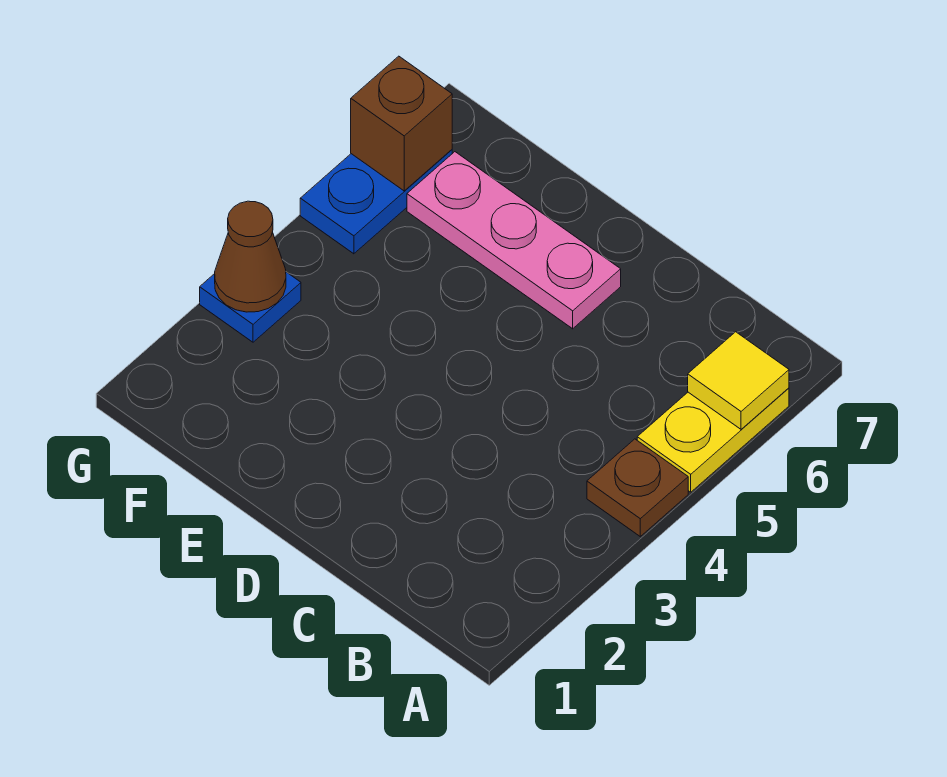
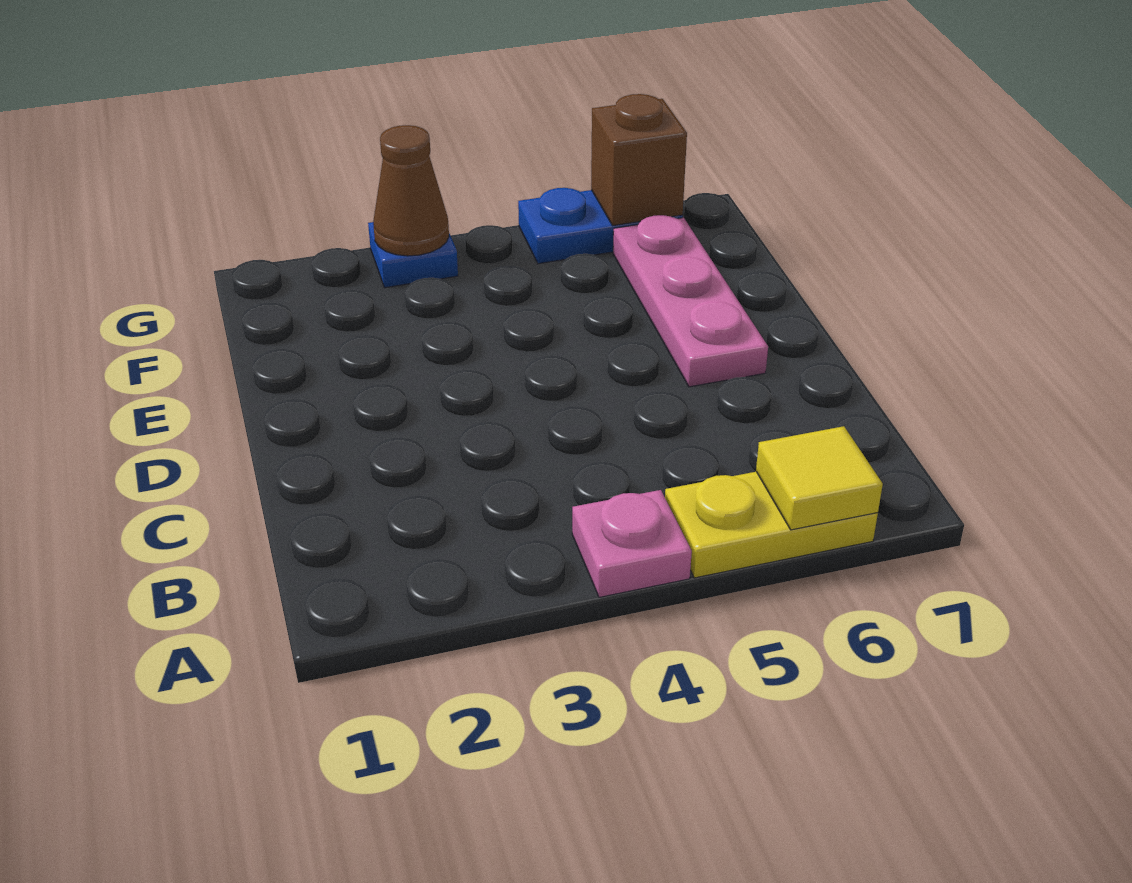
brown 1x1 plate [587,439,688,536] -> pink 1x1 plate [572,490,692,597]

